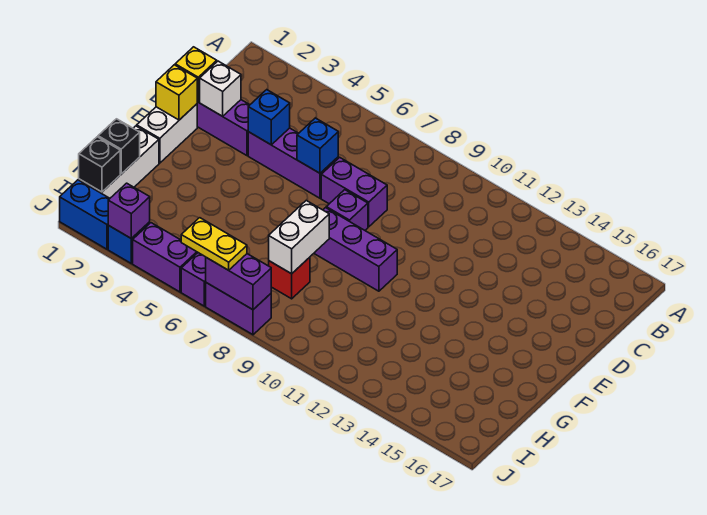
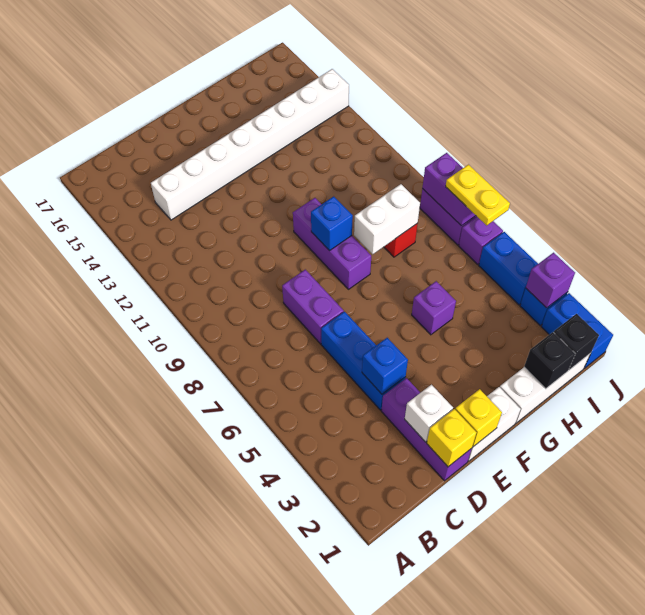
none -> white 1x8 brick [151,69,349,220]
purple 1x3 brick [248,128,338,198] -> blue 1x3 brick [321,312,406,410]
blue 1x1 brick [297,118,338,173] -> blue 1x1 brick moved to [311,196,353,251]
purple 1x1 brick [326,190,368,230] -> purple 1x1 brick moved to [412,281,456,335]
purple 1x2 brick [133,223,198,292] -> blue 1x2 brick [479,232,538,305]

